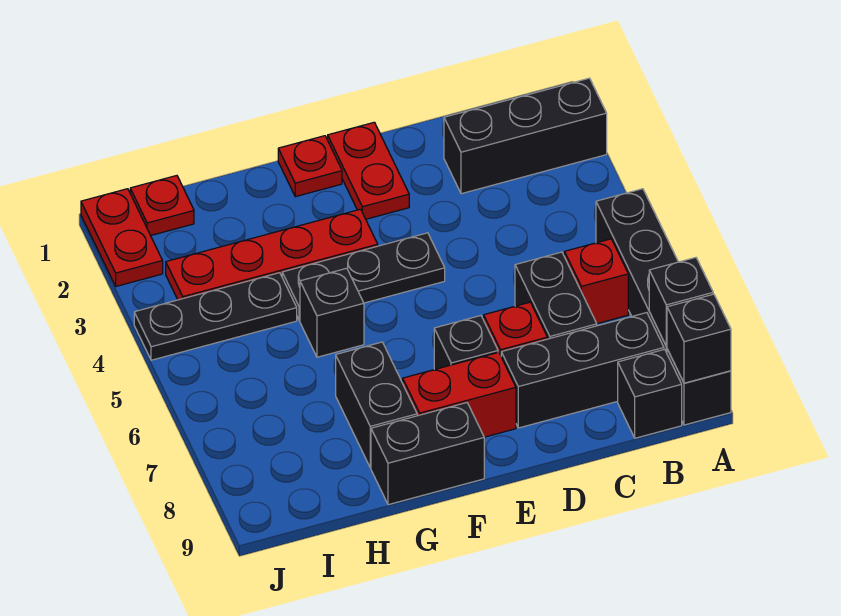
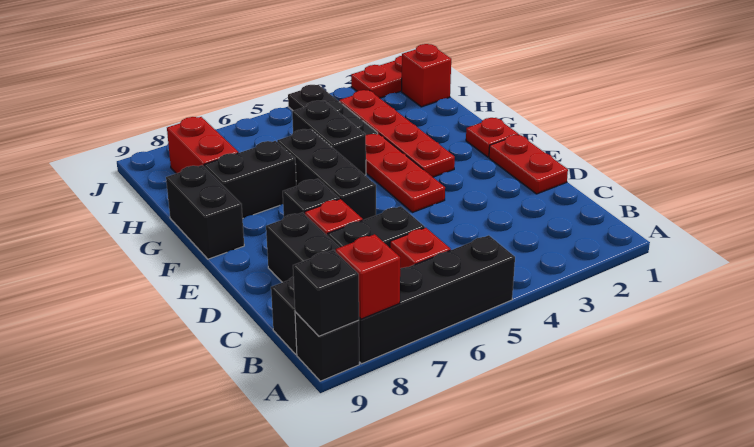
black 1x3 brick [444,78,607,194] -> black 1x3 brick moved to [277,129,376,220]
black 1x1 brick [649,258,713,346] -> red 1x1 brick [336,234,400,319]
red 1x2 plate [328,122,409,219] -> red 1x2 plate turned to [489,135,568,194]
black 1x3 plate [282,233,445,320] -> red 1x3 plate [366,134,445,212]
red 1x2 brick [402,352,516,437] -> red 1x2 brick moved to [167,117,238,173]
black 1x1 brick [300,268,364,357] -> black 1x2 brick [292,101,366,175]
red 1x1 plate [130,176,194,236] -> red 1x1 brick [402,44,451,107]

